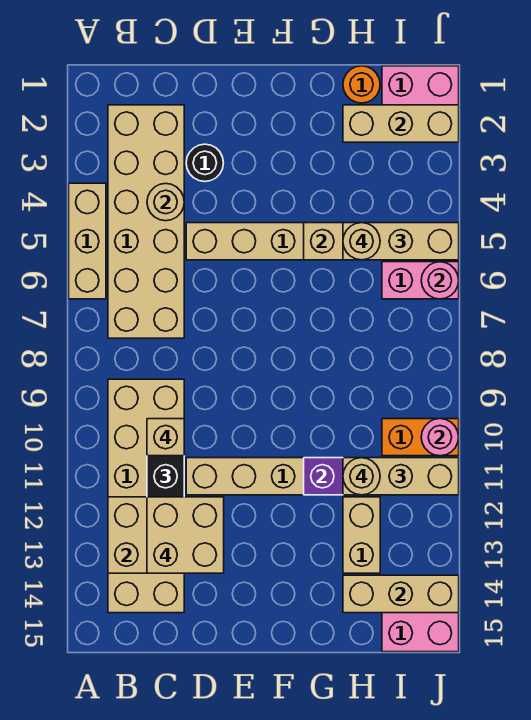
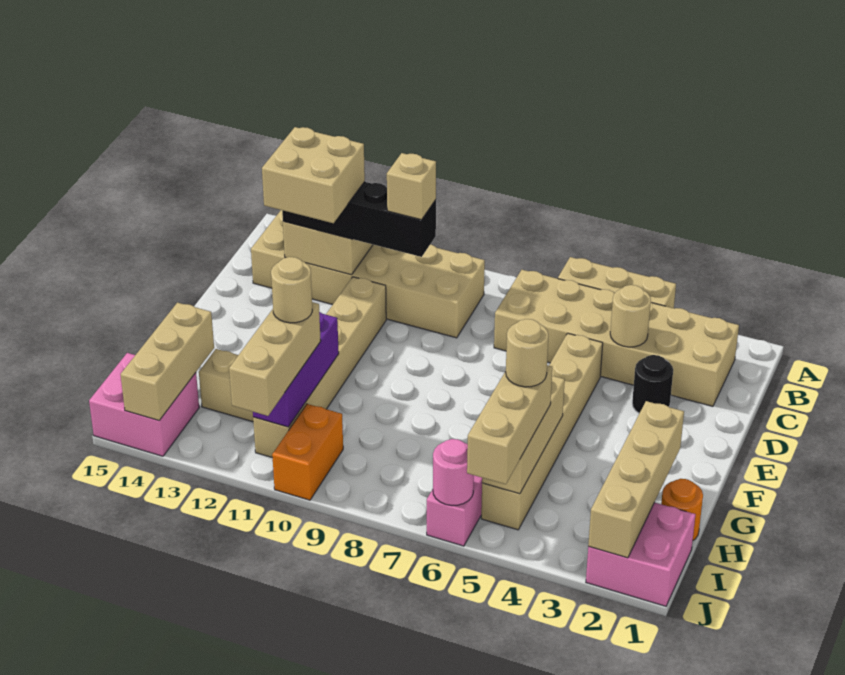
tan 1x3 brick [343,105,459,142] -> tan 1x4 brick [588,401,684,558]
pink 1x1 round brick [421,419,459,456] -> none

